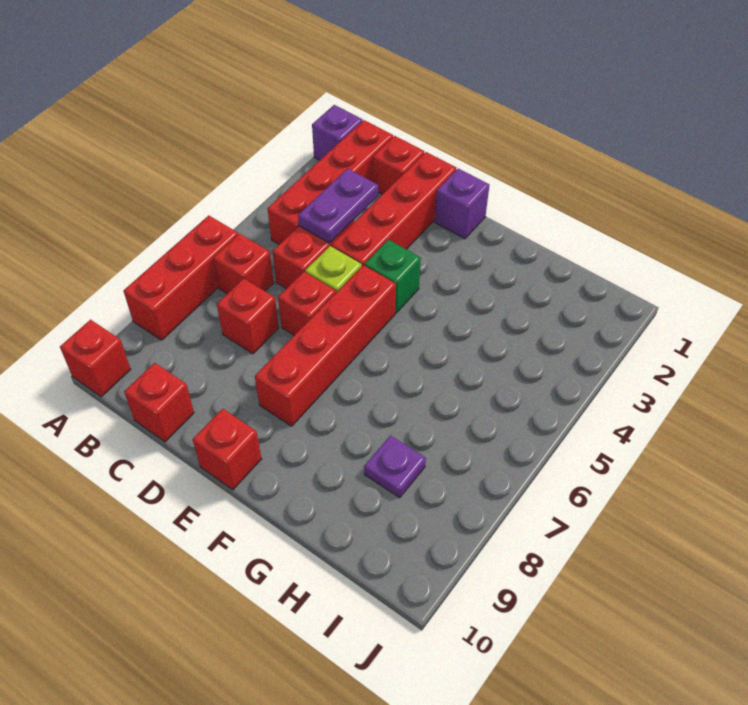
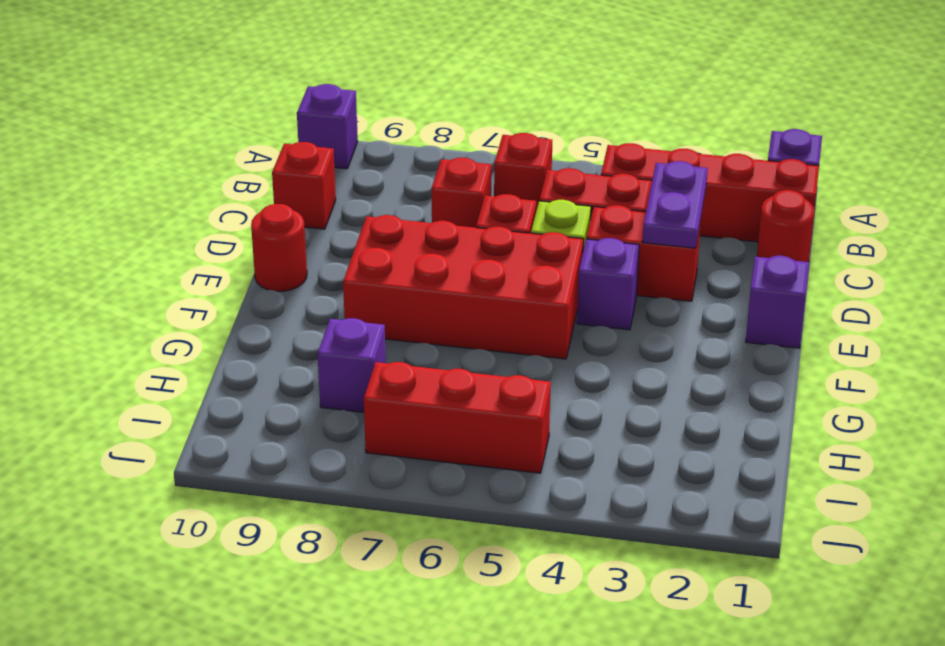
red 1x3 brick [123,215,238,340] -> red 1x3 brick moved to [364,362,551,473]
red 1x1 brick [60,320,131,397] -> purple 1x1 brick [297,84,358,169]
red 1x1 brick [373,136,424,194] -> red 1x1 round brick [757,190,814,262]
purple 1x2 plate [298,169,378,243] -> purple 1x2 plate turned to [642,161,708,248]
red 1x4 brick [331,152,457,266] -> red 1x2 brick [587,205,701,301]
green 1x1 brick [365,240,421,313] -> purple 1x1 brick [577,238,639,330]
red 1x4 brick [255,265,396,426] -> red 2x4 brick [343,215,583,359]
red 1x1 brick [193,409,261,490] -> red 1x1 round brick [251,204,307,291]
purple 1x1 plate [364,436,426,498] -> purple 1x1 brick [318,318,386,412]

